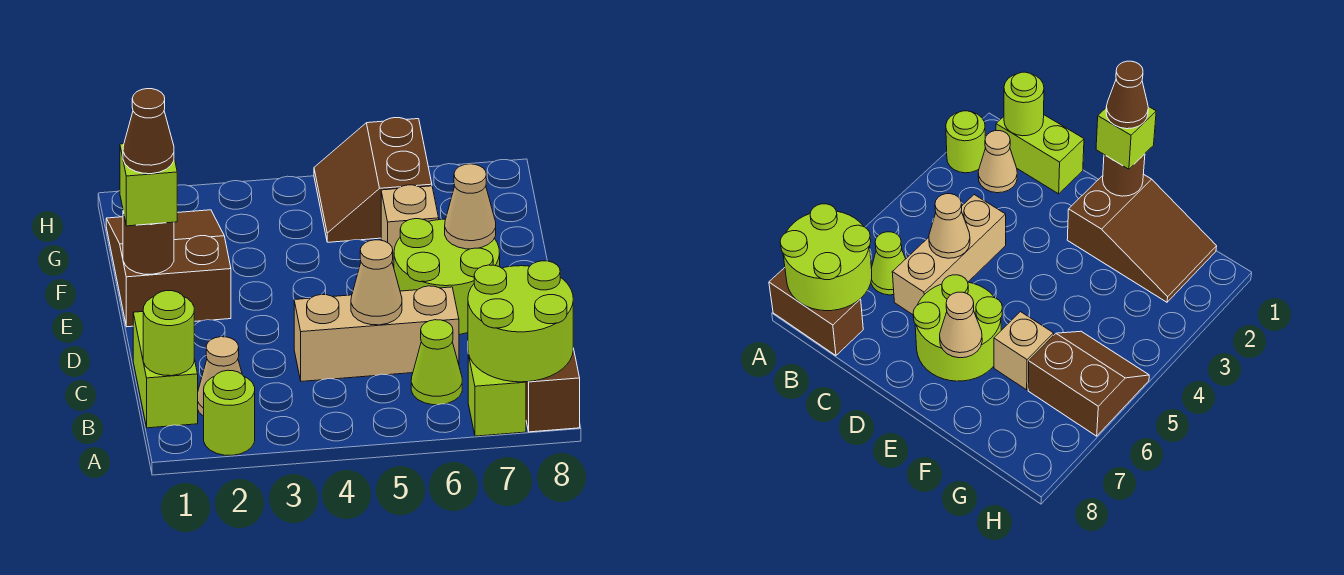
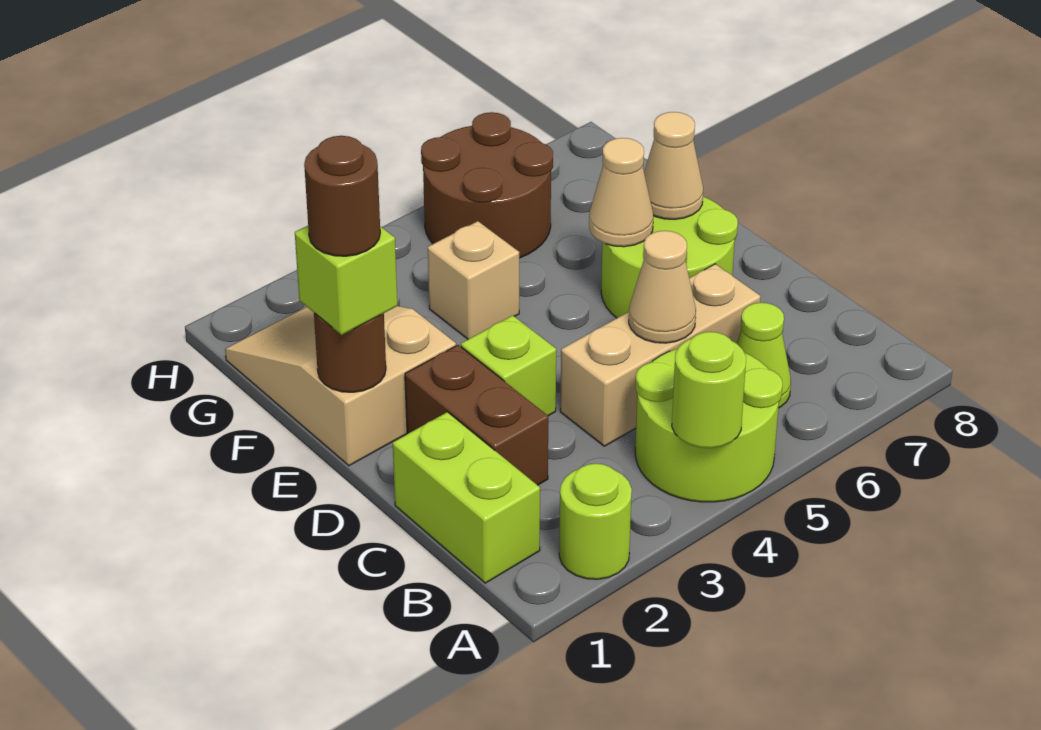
lime 1x1 brick [468,355,526,436] -> lime 1x1 brick moved to [461,315,556,416]
lime 2x2 round brick [468,261,573,382] -> lime 2x2 round brick moved to [635,349,782,502]
brown 1x2 brick [526,348,580,432] -> brown 1x2 brick moved to [405,345,548,485]
lime 1x1 round brick [143,291,194,376] -> lime 1x1 round brick moved to [672,332,746,448]
tan 1x1 cone [198,337,242,417] -> tan 1x1 cone moved to [589,138,653,247]
brown 2x3 slope [106,210,231,327] -> tan 2x3 slope [225,306,456,466]
brown 1x1 cone [123,89,174,174] -> brown 1x1 round brick [304,136,380,256]
tan 1x1 brick [381,185,439,267] -> tan 1x1 brick moved to [428,221,519,339]
brown 2x2 slope [314,118,432,242] -> brown 2x2 round brick [421,112,553,258]

